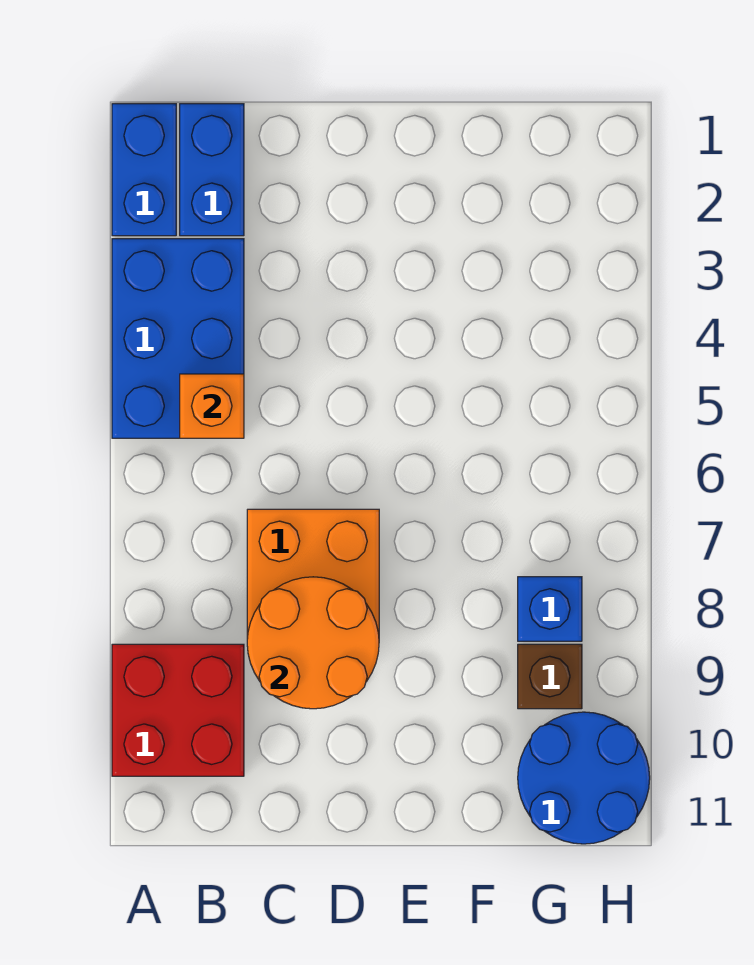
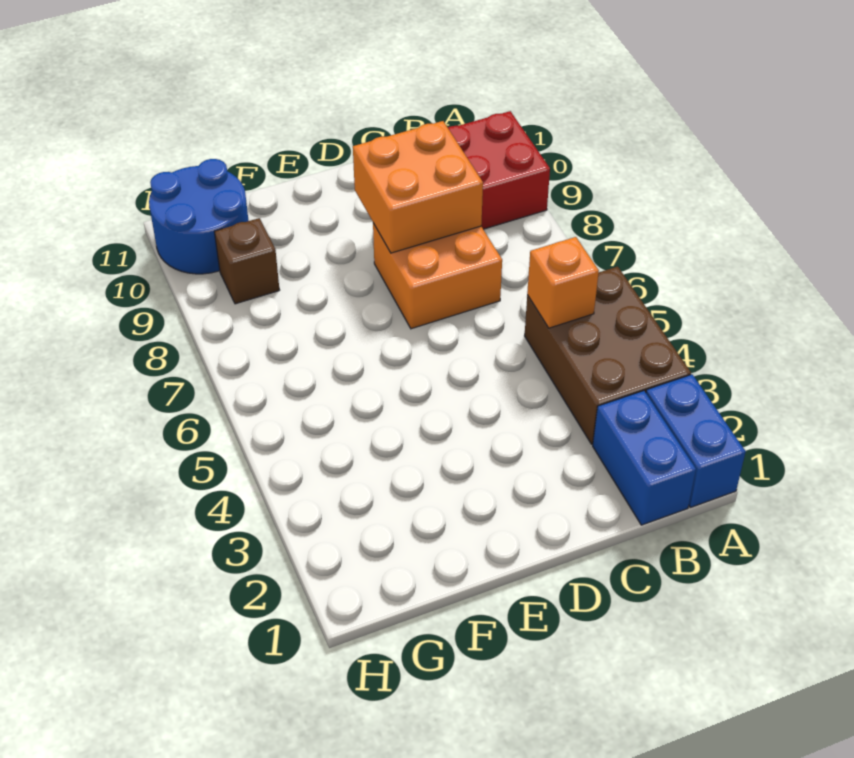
blue 2x3 brick [112,239,244,438] -> brown 2x3 brick [525,266,691,444]
orange 2x2 round brick [247,577,379,709] -> orange 2x2 brick [353,121,483,253]
blue 1x1 brick [518,577,582,641] -> none

